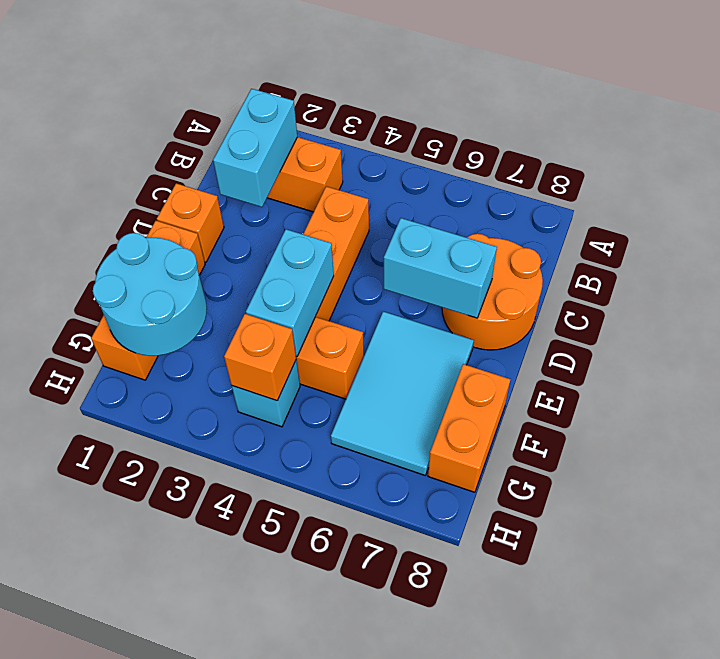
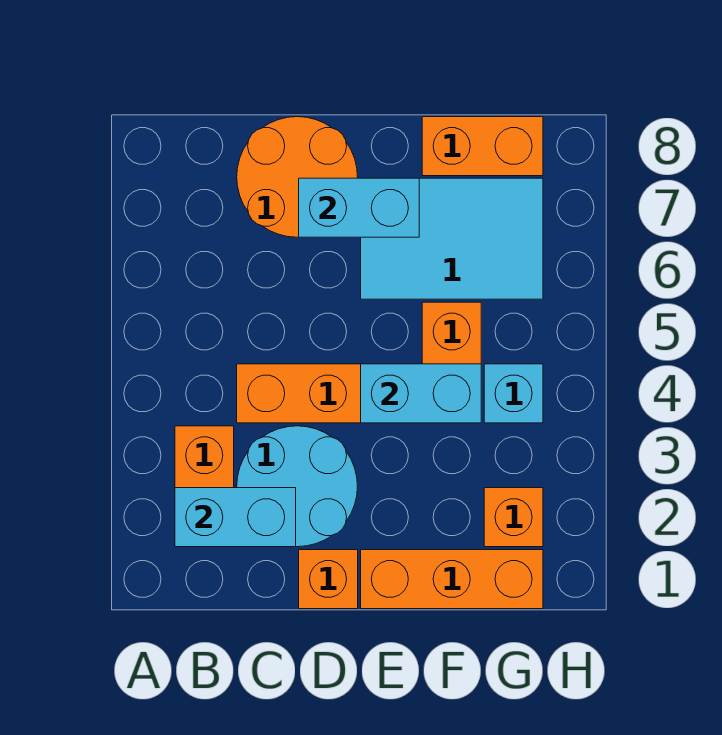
cyan 1x2 brick [384,218,497,318] -> cyan 1x2 brick turned to [299,178,419,237]
cyan 2x2 round brick [93,233,207,356] -> cyan 2x2 round brick moved to [237,426,358,547]
orange 1x1 brick [224,314,296,401] -> orange 1x1 brick moved to [484,488,543,547]

